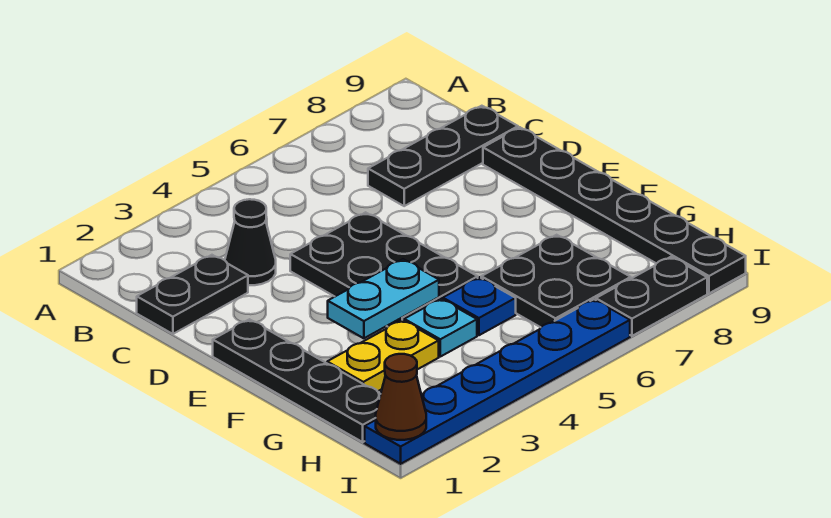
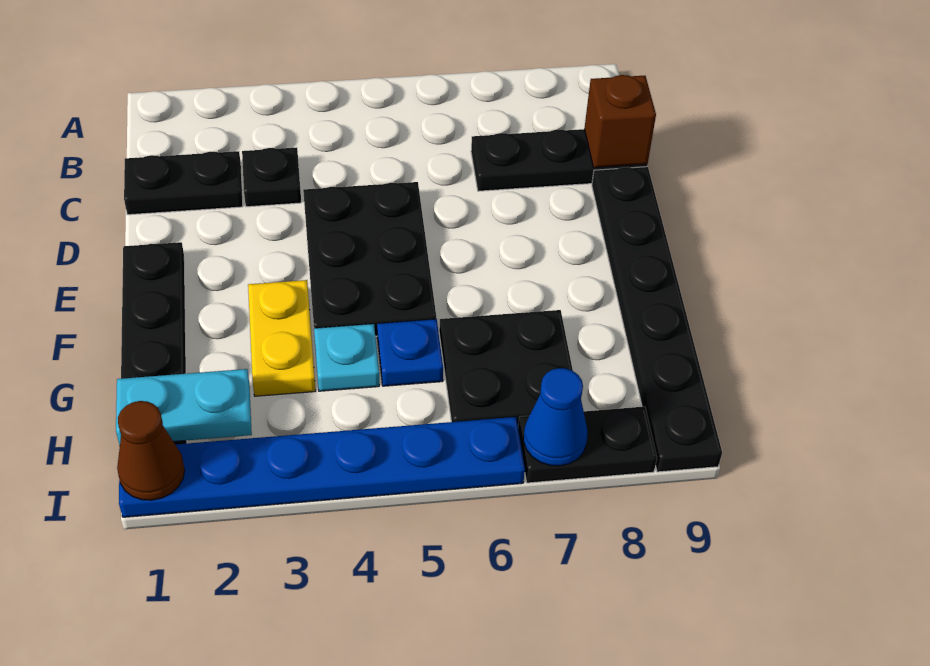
black 1x1 cone [225,199,276,285] -> black 1x1 plate [242,147,301,207]
none -> brown 1x1 brick [584,75,656,168]
cyan 1x2 plate [328,259,439,338] -> cyan 1x2 plate moved to [116,369,252,445]
yellow 1x2 plate [327,320,439,391] -> yellow 1x2 plate turned to [248,280,316,396]
none -> blue 1x1 cone [524,368,587,466]

